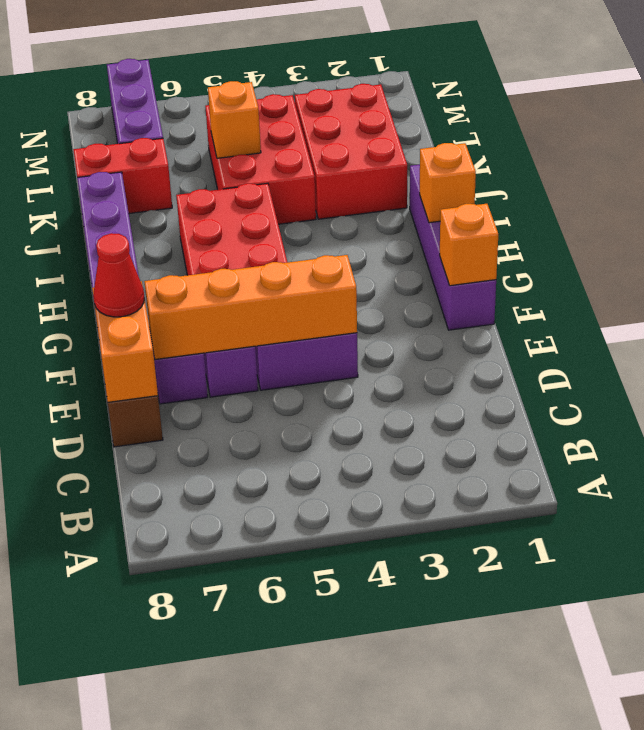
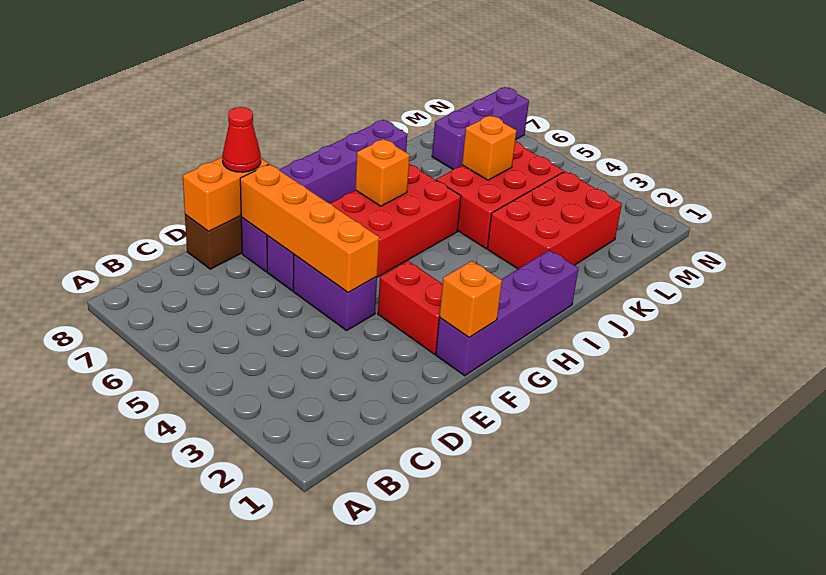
orange 1x1 brick [420,143,476,223] -> orange 1x1 brick moved to [355,139,410,206]
red 1x2 brick [74,138,172,214] -> red 1x2 brick moved to [378,261,443,354]

